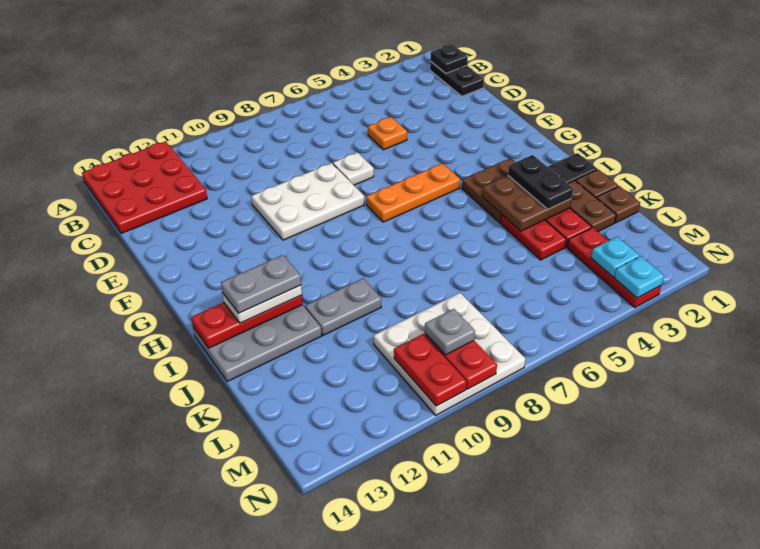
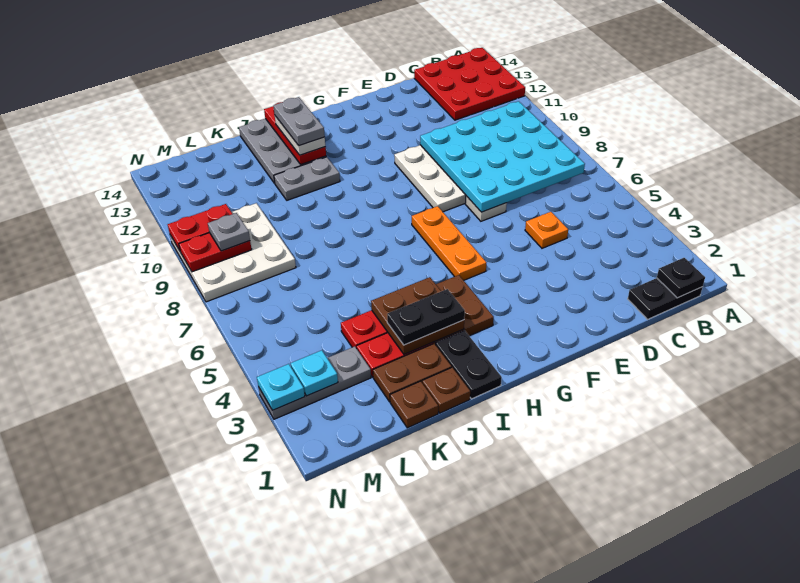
none -> cyan 4x4 plate [420,101,585,212]
grey 1x2 plate [305,279,381,335] -> grey 1x2 plate turned to [274,157,340,200]
red 1x3 plate [567,227,661,308] -> grey 1x3 plate [259,346,371,419]

